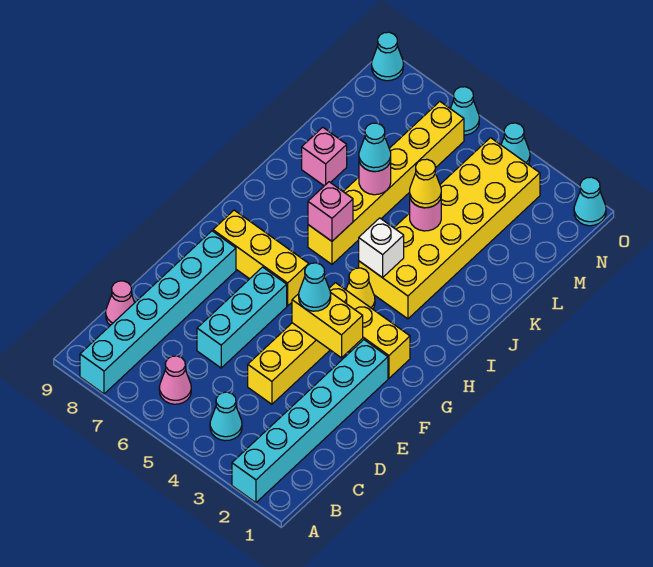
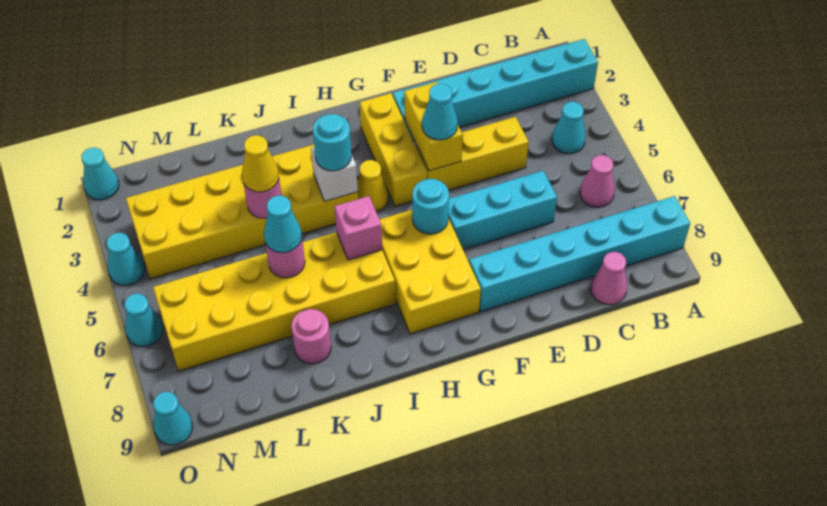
yellow 1x3 brick [213,210,309,306] -> yellow 2x3 brick [379,210,481,334]
none -> cyan 1x1 round brick [412,179,449,234]
none -> cyan 1x1 round brick [313,114,351,171]
yellow 1x6 brick [308,102,464,264] -> yellow 2x6 brick [153,232,395,371]
pink 1x1 brick [302,127,347,186] -> pink 1x1 round brick [291,309,331,364]

